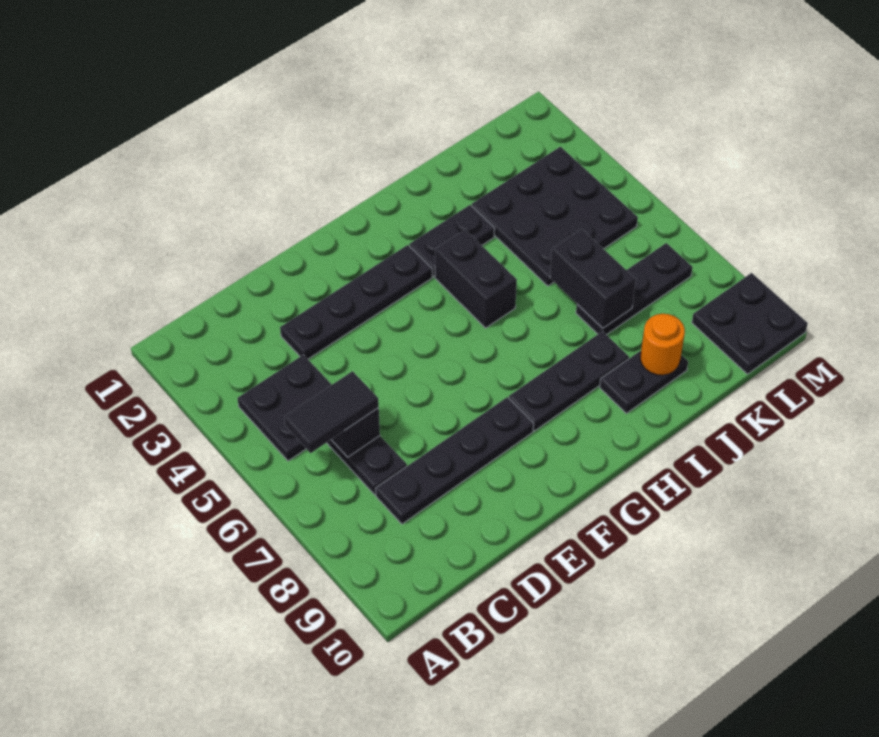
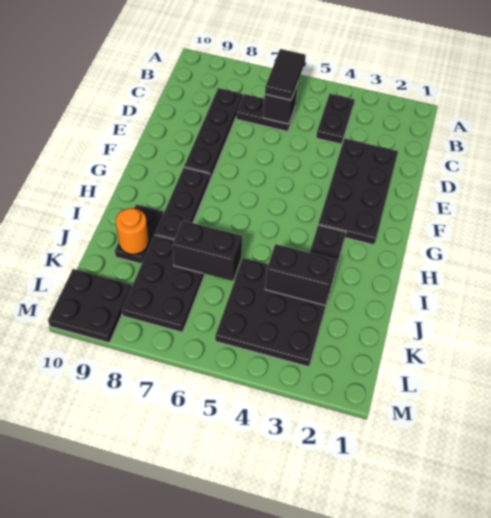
black 2x2 plate [237,355,332,461] -> black 1x2 plate [316,94,354,144]
black 1x4 plate [280,245,432,359] -> black 2x4 plate [318,138,398,245]
black 1x2 brick [435,230,517,328] -> black 1x2 brick moved to [265,244,337,306]
black 1x3 plate [576,243,692,335] -> black 2x3 plate [122,235,205,332]

